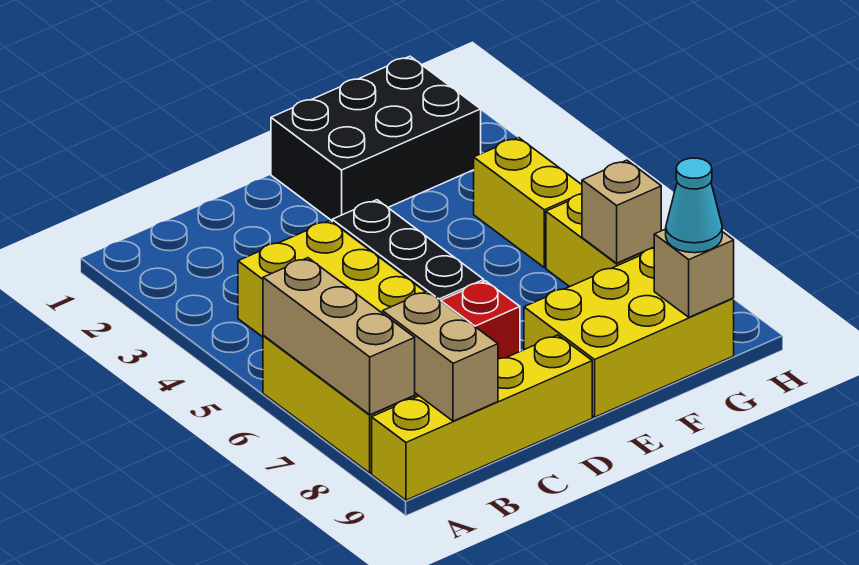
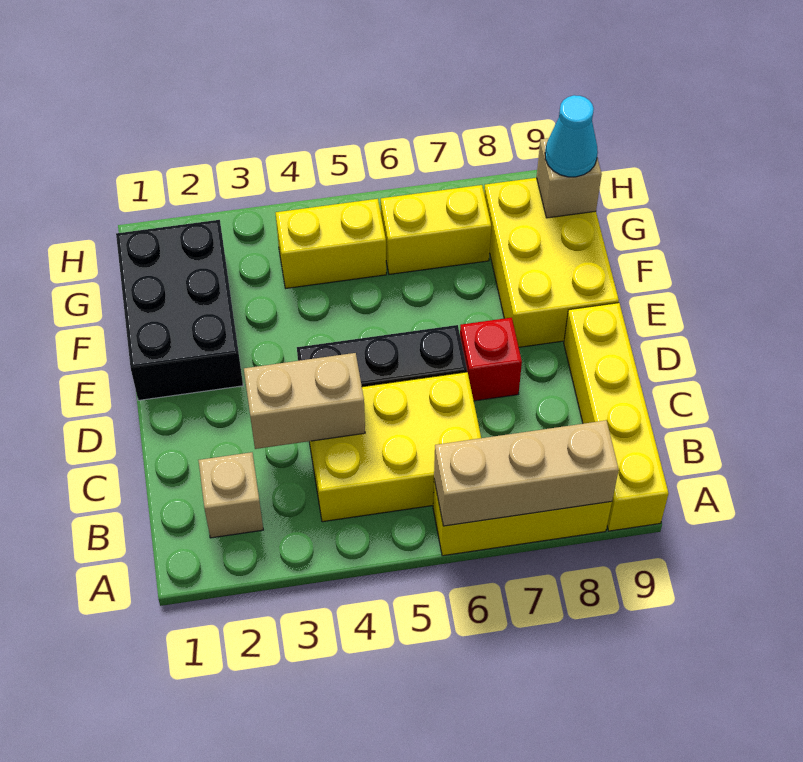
tan 1x2 brick [383,291,498,421] -> tan 1x2 brick moved to [244,353,365,449]
tan 1x1 brick [582,160,661,263] -> tan 1x1 brick moved to [198,452,263,538]

